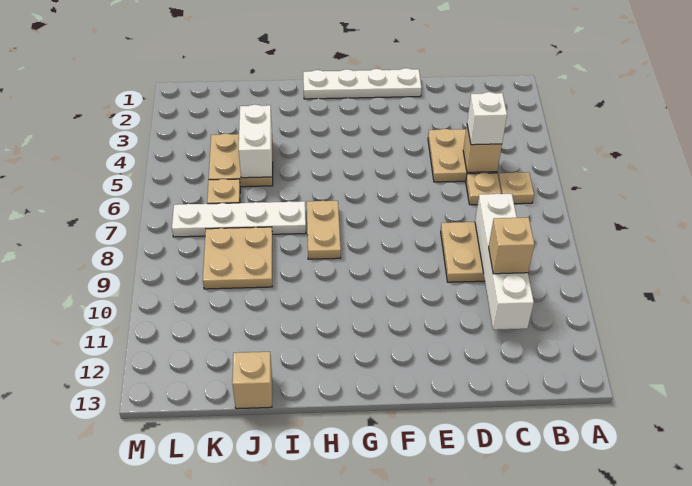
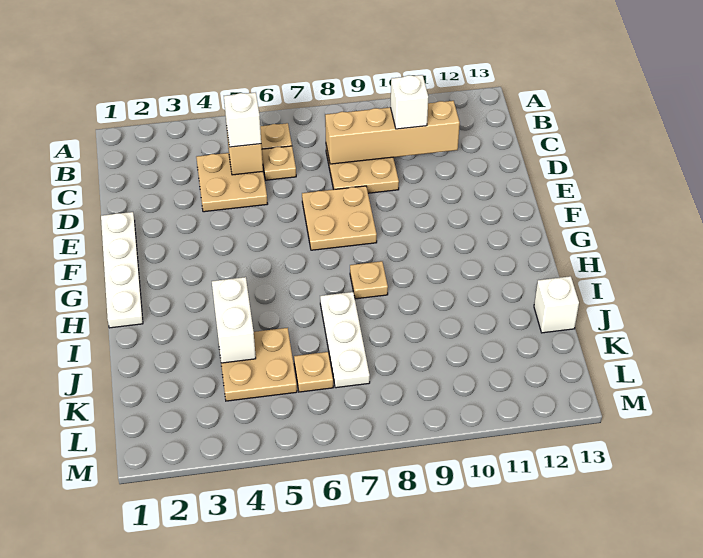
white 1x4 brick [475,193,534,330] -> tan 1x4 brick [325,101,460,164]
tan 1x1 brick [489,217,534,274] -> white 1x1 brick [391,75,428,129]
tan 1x2 plate [307,201,341,259] -> tan 1x1 plate [350,261,388,299]
white 1x4 plate [172,201,306,237] -> white 1x3 plate [320,292,370,388]
white 1x2 brick [239,105,272,178] -> white 1x2 brick turned to [212,277,256,363]
tan 2x2 plate [203,227,272,289] -> tan 2x2 plate moved to [302,186,377,250]
tan 1x1 brick [232,352,272,409] -> white 1x1 brick [534,276,579,333]

